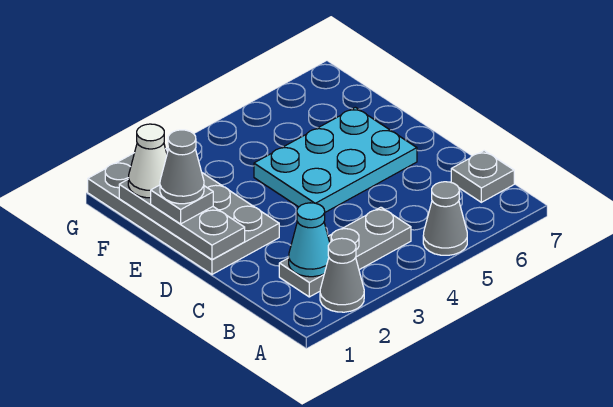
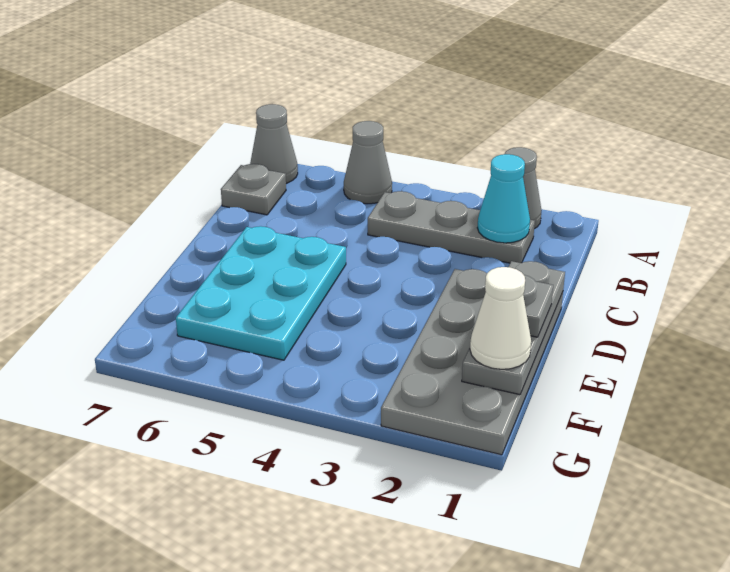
cyan 2x3 plate [254,107,417,212] -> cyan 2x3 plate turned to [176,226,346,360]
grey 1x1 cone [160,130,204,204] -> grey 1x1 cone moved to [250,104,298,183]

